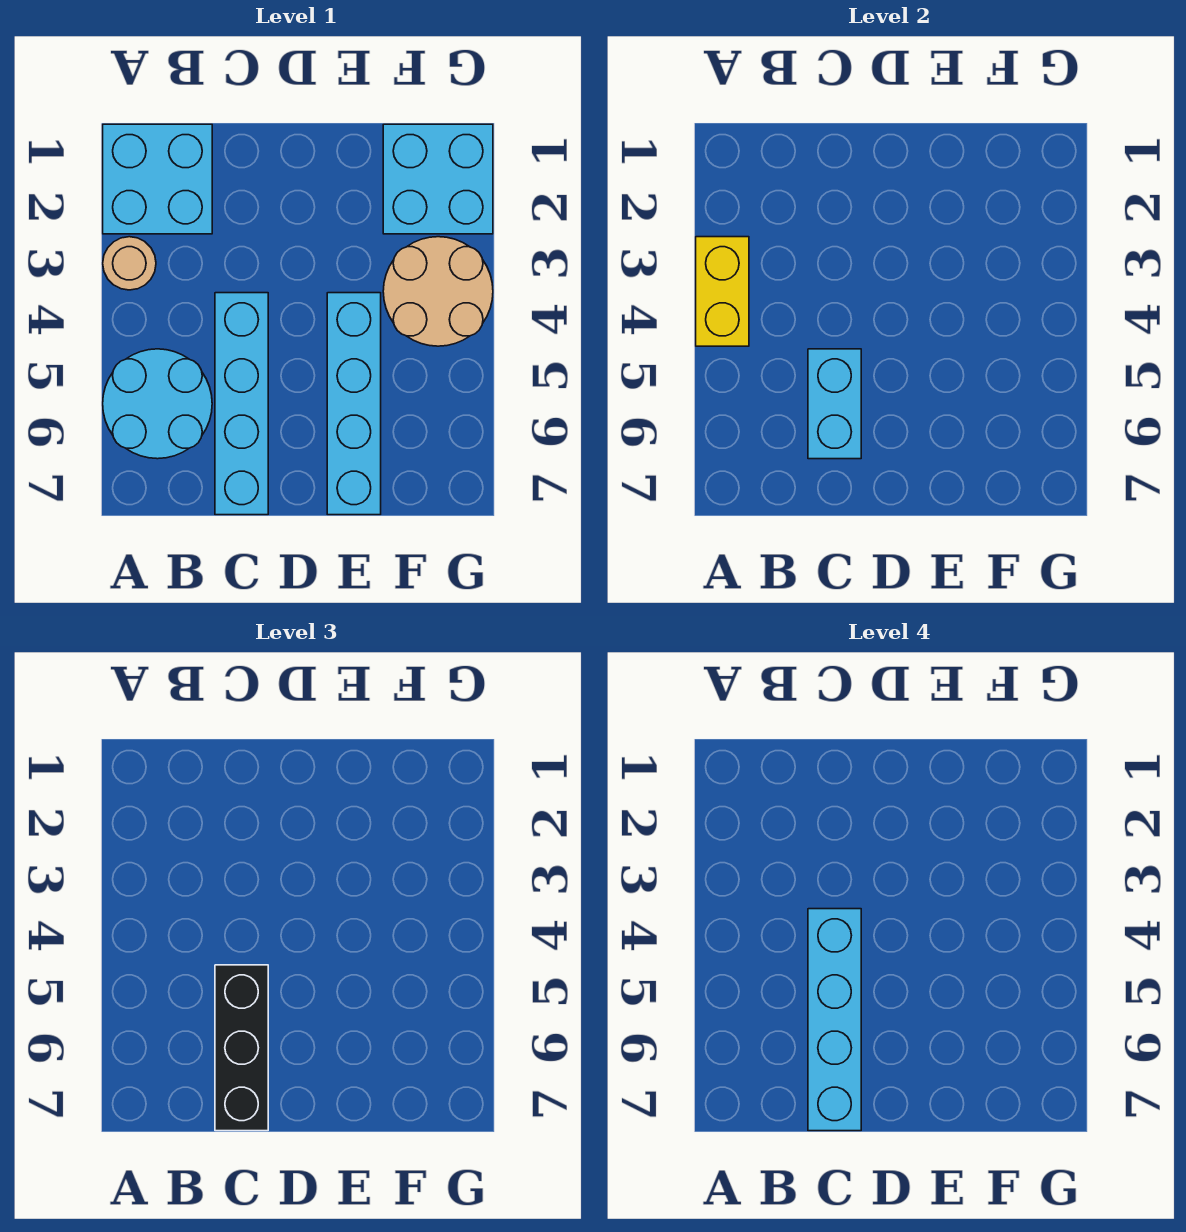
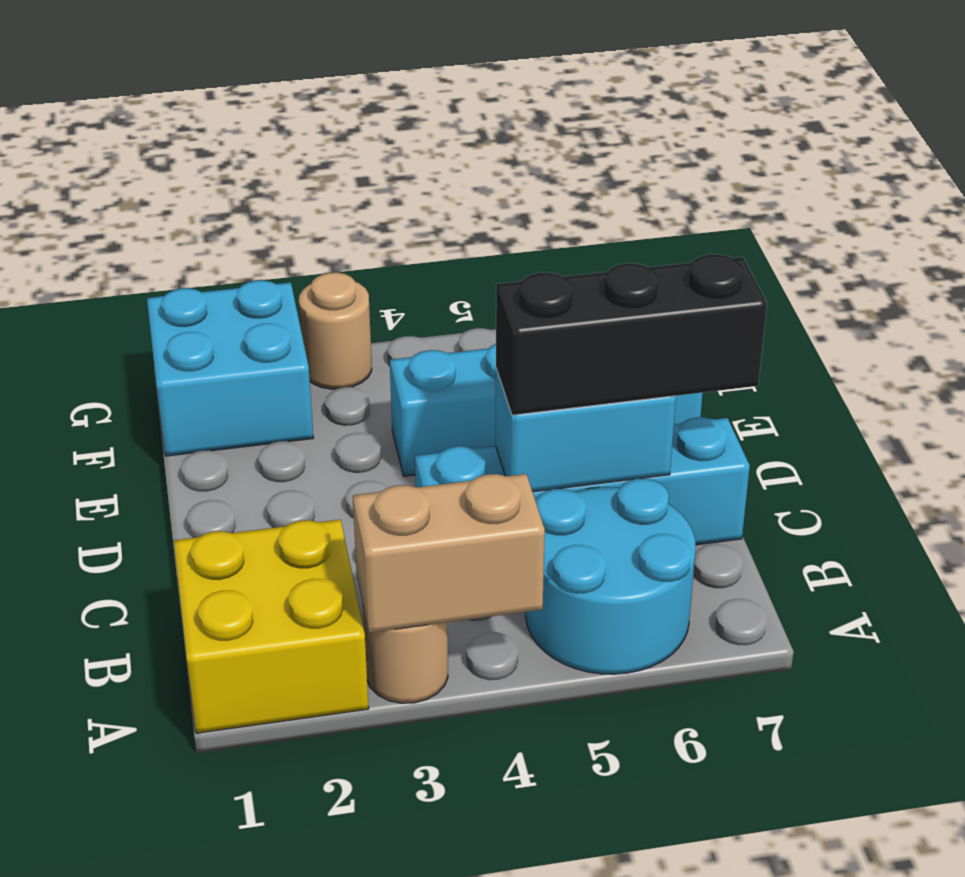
cyan 2x2 brick [103,124,212,234] -> yellow 2x2 brick [174,520,369,733]
yellow 1x2 brick [696,237,749,346] -> tan 1x2 brick [353,474,545,633]
cyan 1x4 brick [808,909,861,1131] -> none
tan 2x2 round brick [383,237,493,346] -> tan 1x1 round brick [299,272,372,389]

